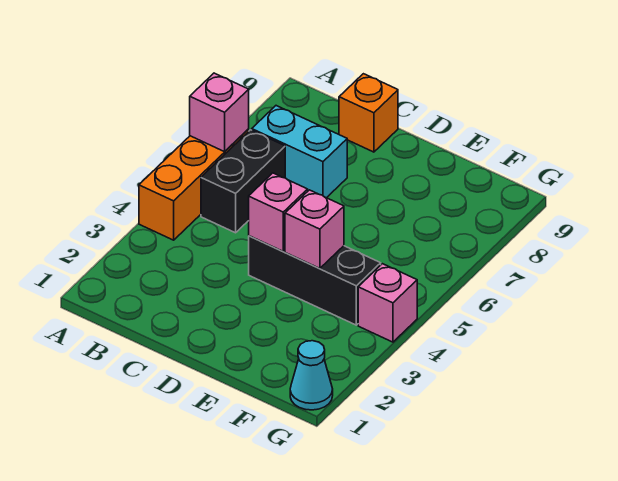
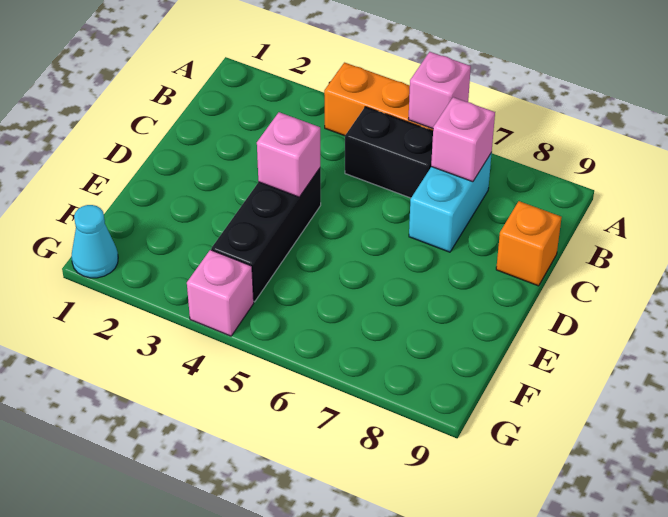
pink 1x1 brick [285,190,344,268] -> pink 1x1 brick moved to [431,97,495,182]

